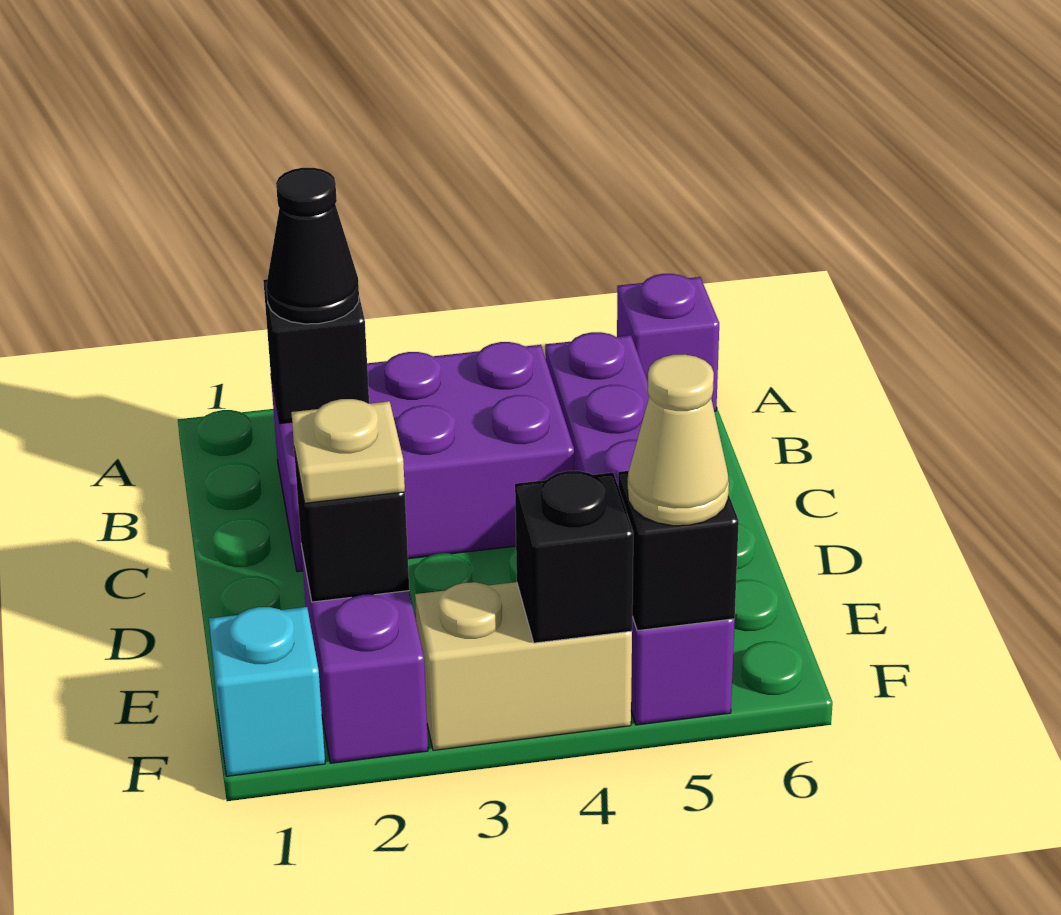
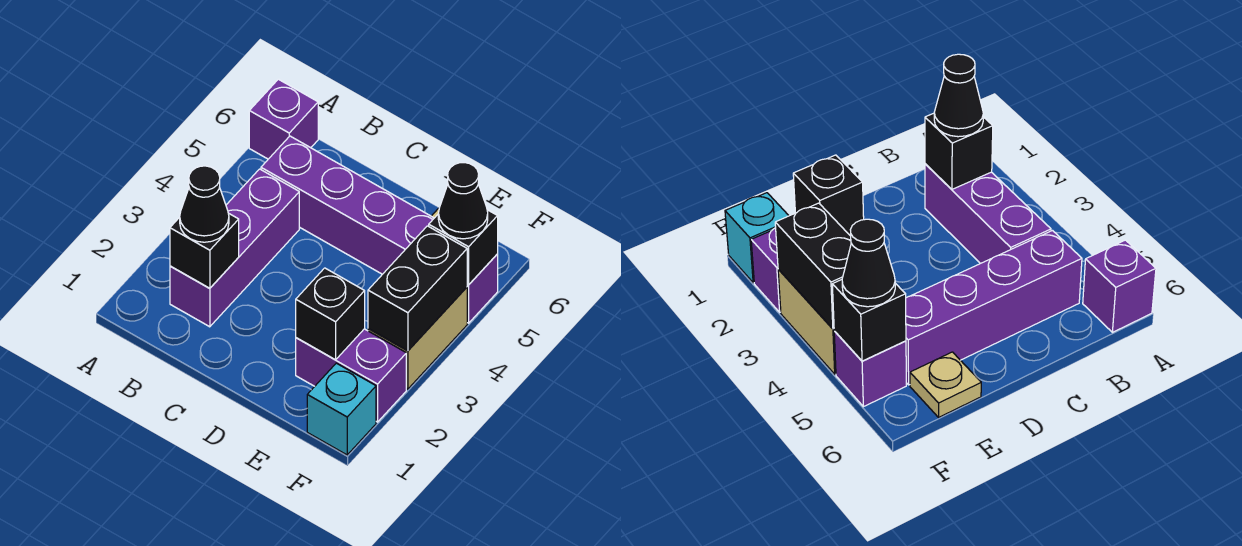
purple 2x3 brick [271,342,574,572] -> purple 1x3 brick [170,169,299,327]
tan 1x1 plate [291,399,405,503] -> tan 1x1 plate moved to [910,352,981,417]
black 1x1 brick [515,471,633,643] -> black 1x2 brick [368,226,467,351]
tan 1x1 cone [628,354,729,526] -> black 1x1 cone [438,163,488,239]

